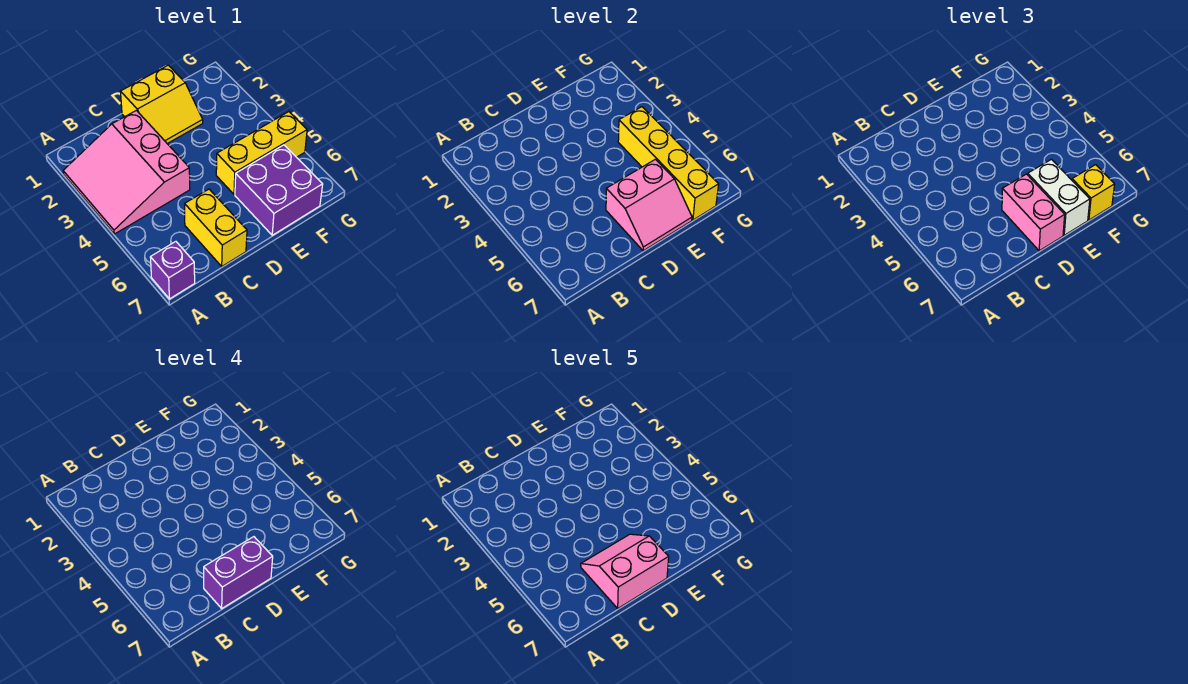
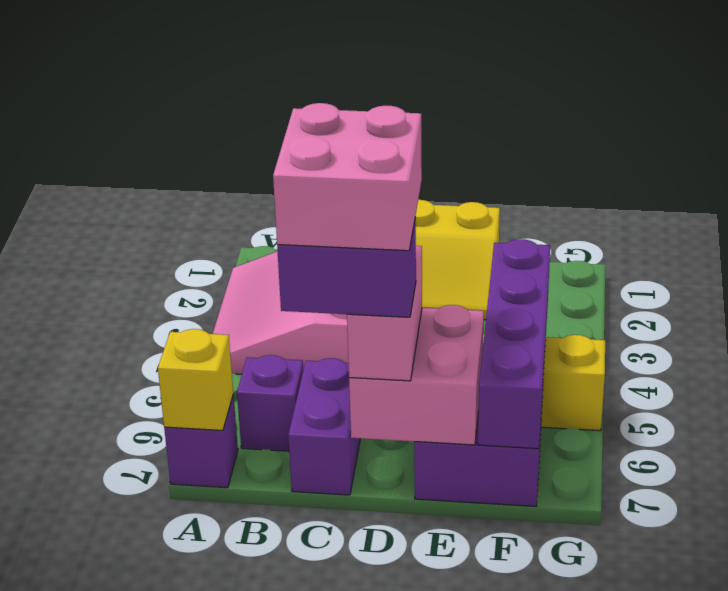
none -> purple 1x1 brick [237,355,303,451]
yellow 1x2 brick [185,189,247,266] -> purple 1x2 brick [288,358,360,495]
pink 2x2 slope [581,534,669,608] -> pink 2x2 brick [273,103,422,251]
pink 2x2 slope [606,159,692,251] -> pink 2x2 brick [349,305,484,445]
white 1x2 brick [1028,159,1090,235] -> none
yellow 1x4 brick [618,107,719,220] -> purple 1x4 brick [478,239,550,449]
yellow 1x1 brick [1072,165,1115,220] -> yellow 1x1 brick moved to [158,329,233,430]

